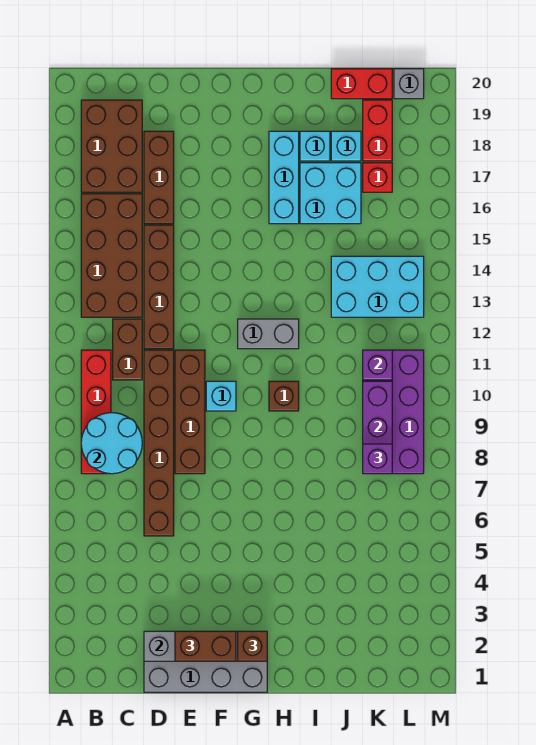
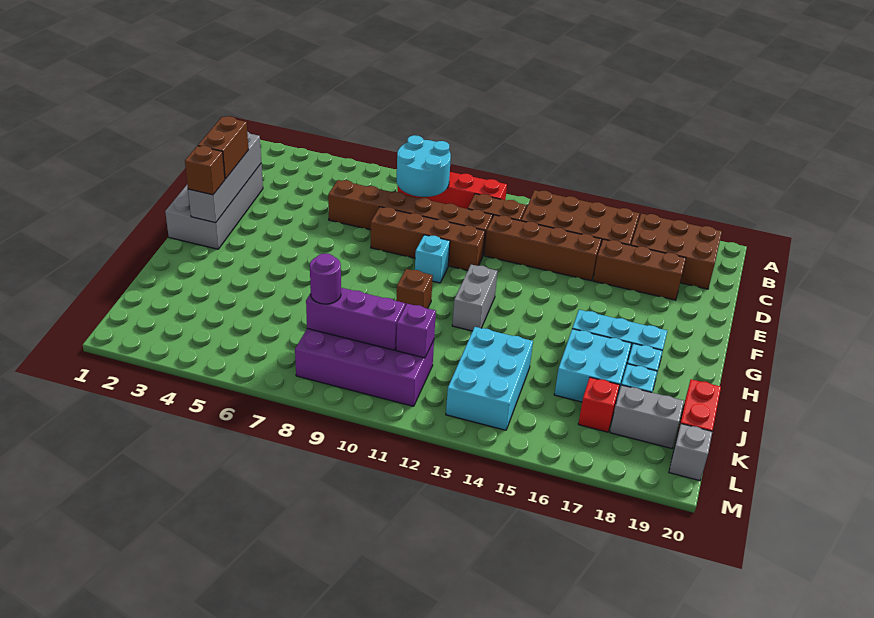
purple 1x1 brick [363,444,392,474] -> purple 1x1 round brick [310,254,341,304]
red 1x2 brick [363,100,392,161] -> grey 1x2 brick [610,385,684,448]

